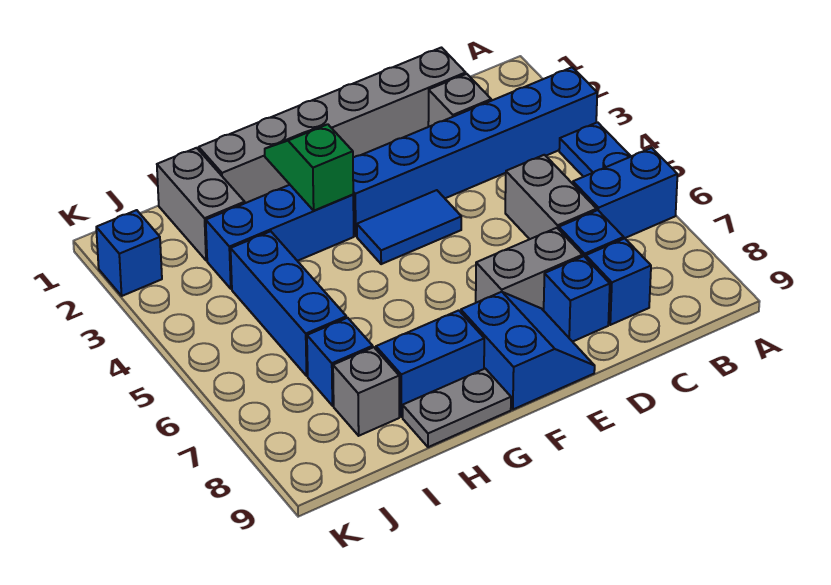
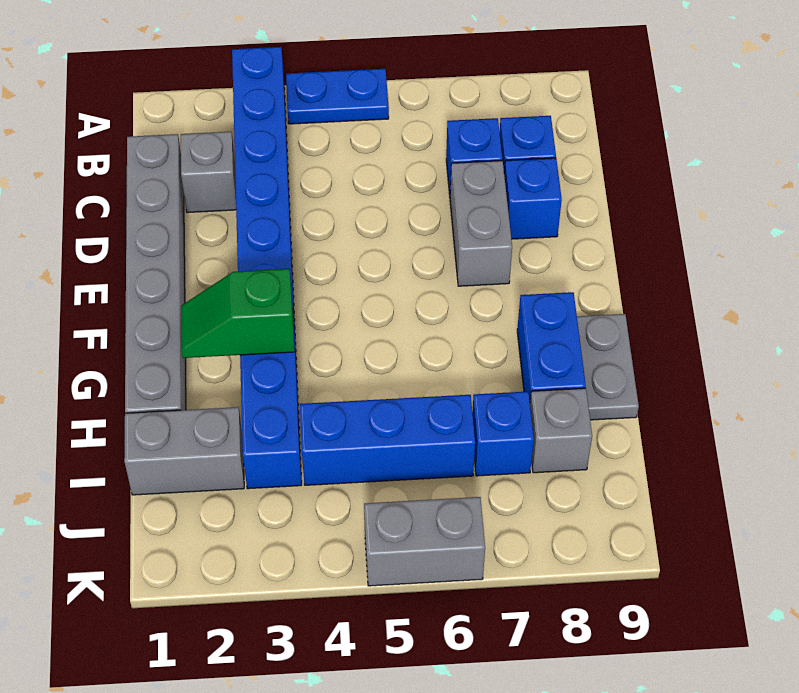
blue 1x2 brick [573,148,677,238] -> none
grey 1x2 brick [505,155,597,239] -> grey 1x2 brick moved to [364,497,485,586]
blue 1x2 tile [357,190,461,264] -> none
blue 2x2 slope [461,292,595,409] -> none
blue 1x1 brick [96,210,162,296] -> none

